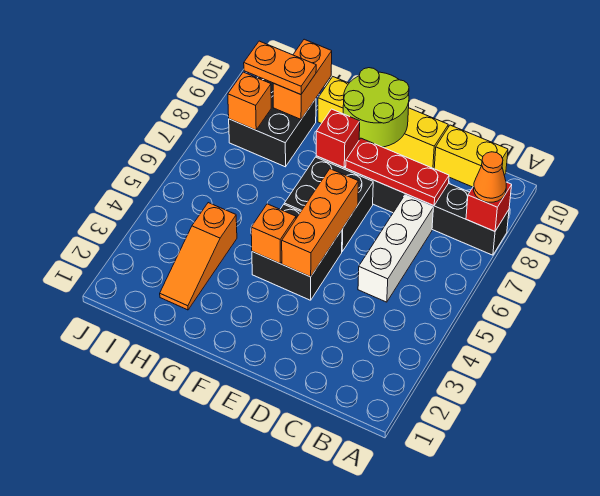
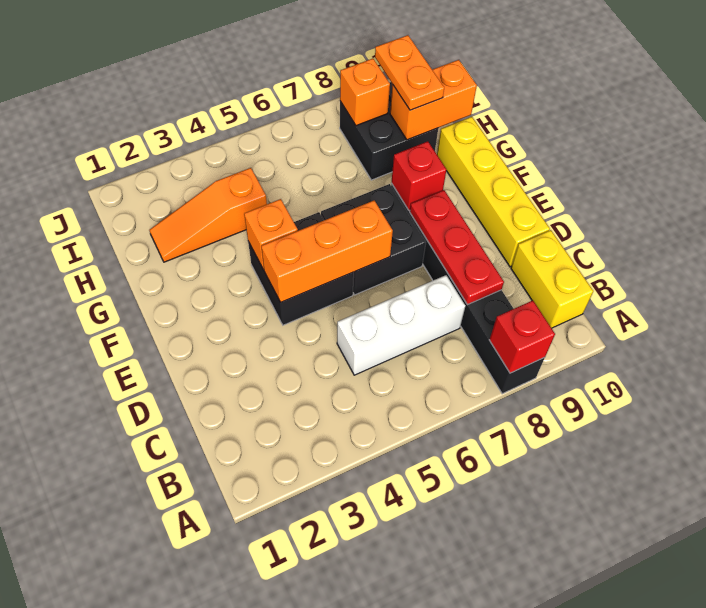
orange 1x1 cone [474,152,506,202] -> none
lime 2x2 round brick [343,68,409,147] -> none

